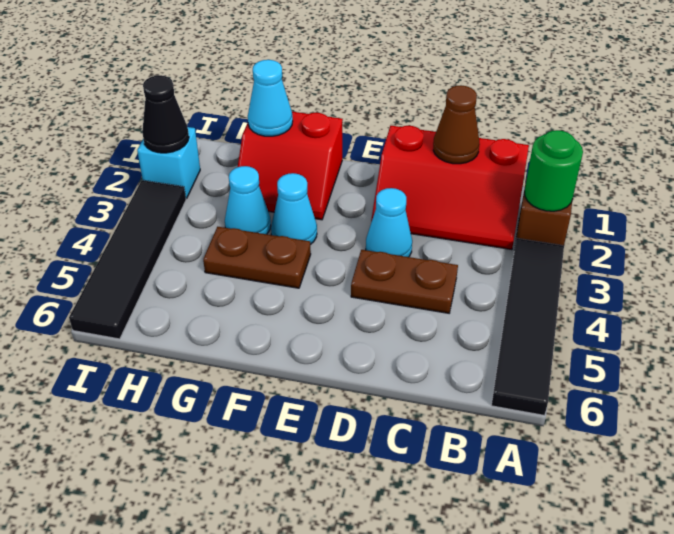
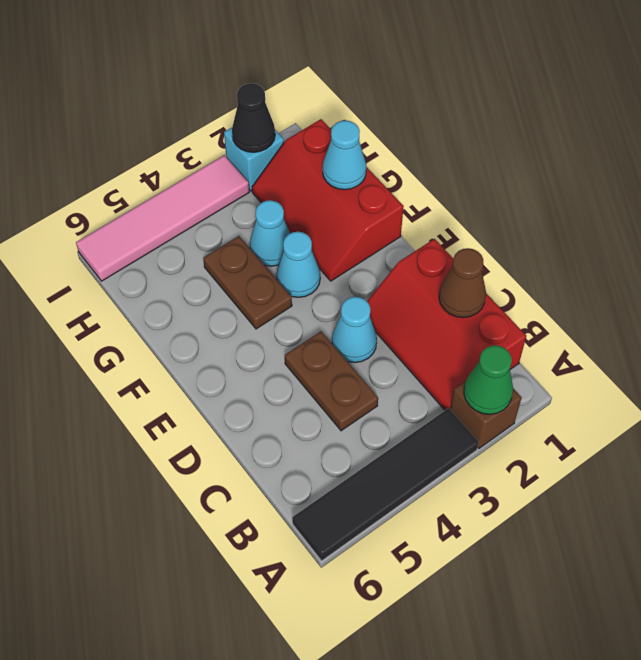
green 1x1 round brick [524,130,583,211] -> green 1x1 cone [464,345,513,414]
red 2x2 slope [238,112,343,220] -> red 2x3 slope [252,119,404,281]
black 1x4 tile [69,180,186,339] -> pink 1x4 tile [76,155,249,281]

